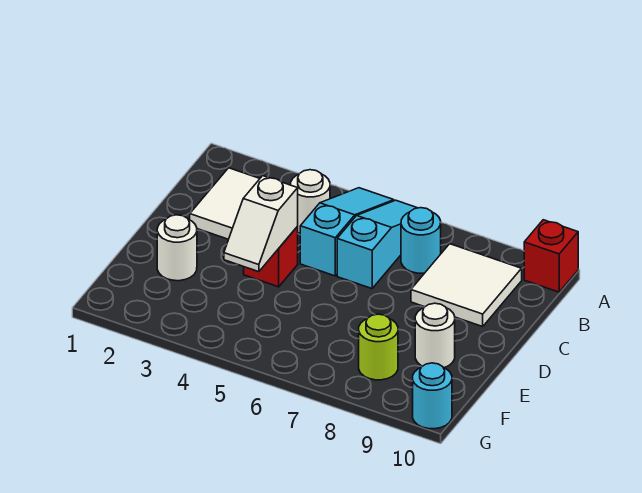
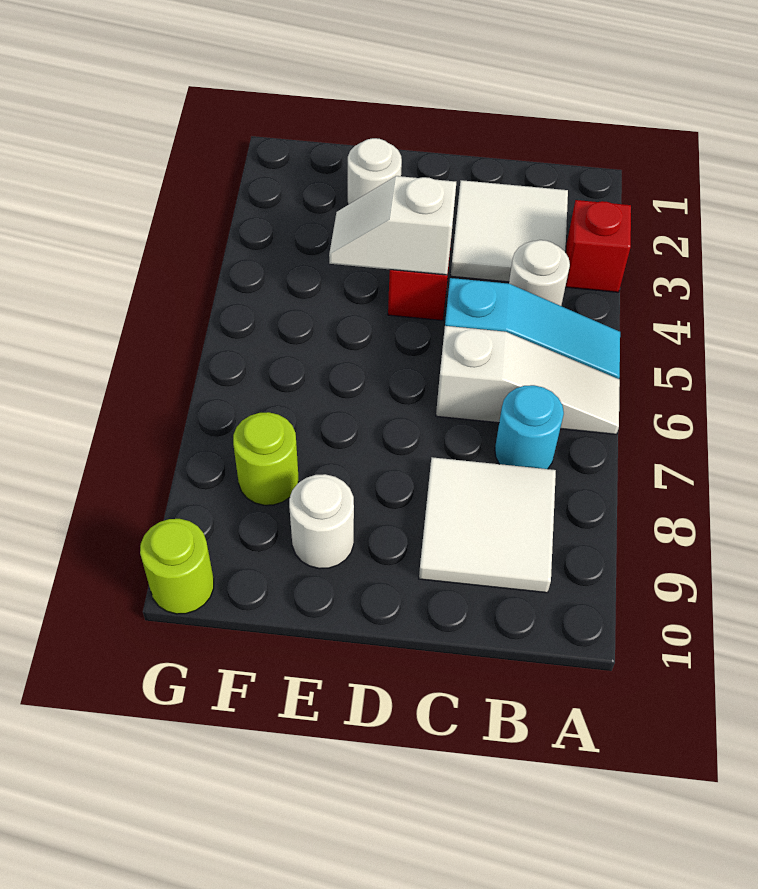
cyan 1x3 slope [337,200,417,289] -> white 1x3 slope [436,326,620,434]
red 1x1 brick [524,220,578,292] -> red 1x1 brick moved to [565,200,631,292]
cyan 1x1 round brick [413,363,452,429] -> lime 1x1 round brick [140,519,214,614]

